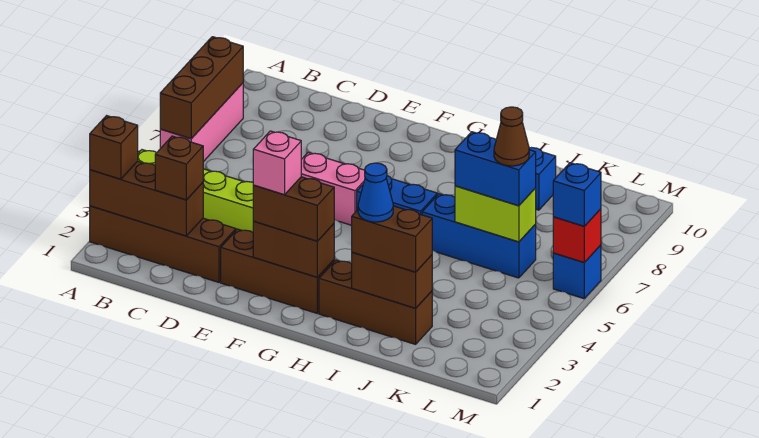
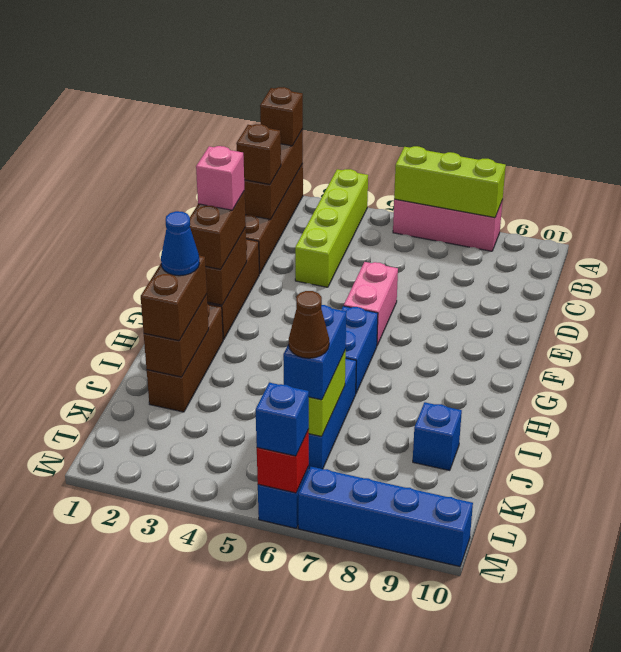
brown 1x3 brick [160,37,243,139] -> lime 1x3 brick [394,146,506,218]
none -> blue 1x4 brick [298,467,473,567]

